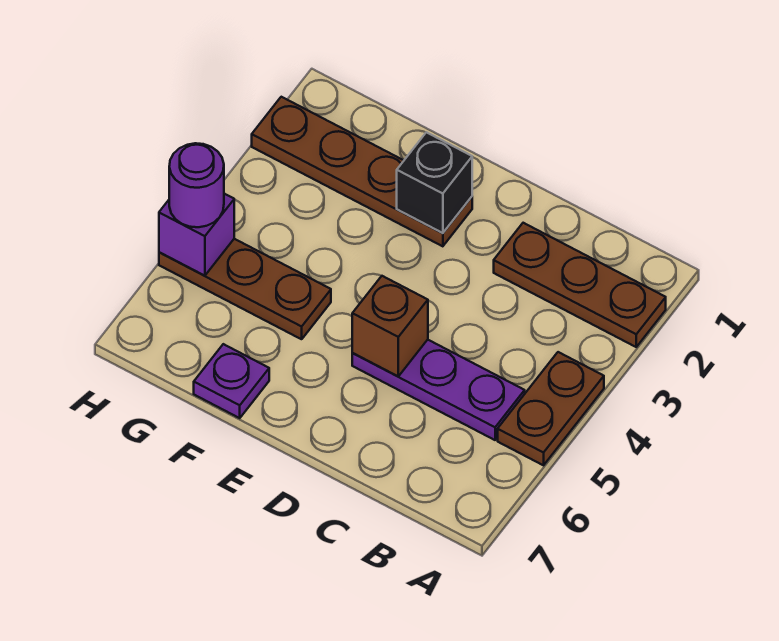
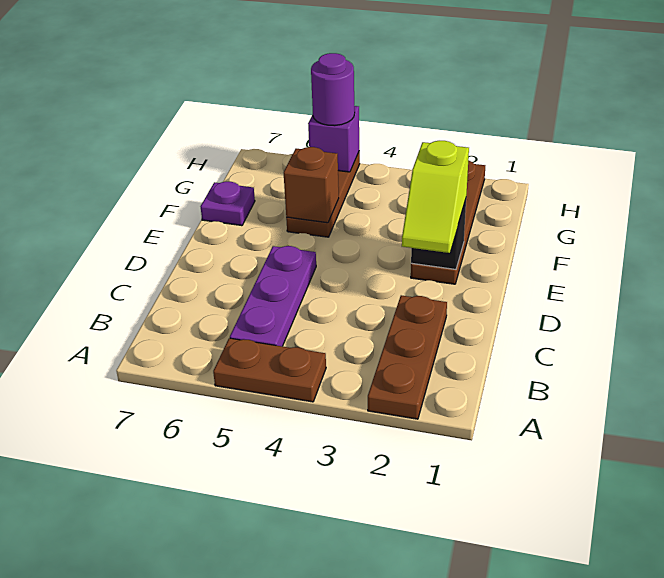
none -> lime 1x2 slope [402,141,469,253]
brown 1x1 brick [352,276,428,376] -> brown 1x1 brick moved to [284,147,339,223]

